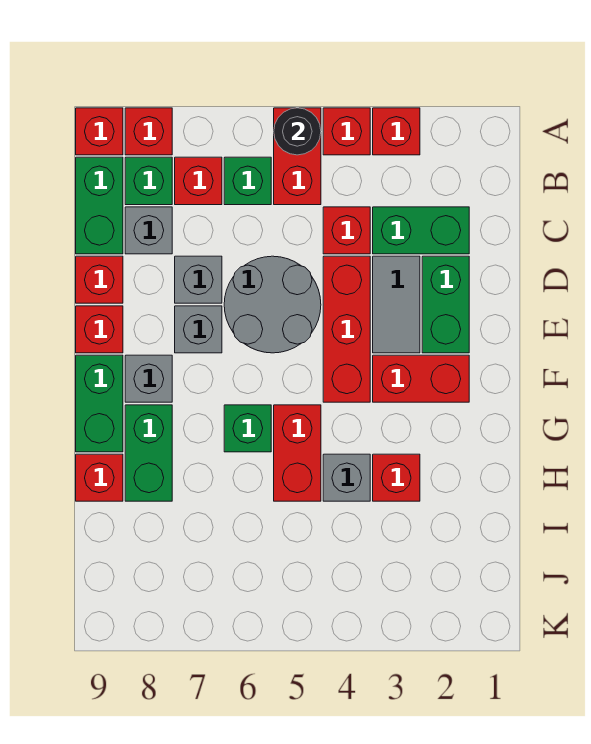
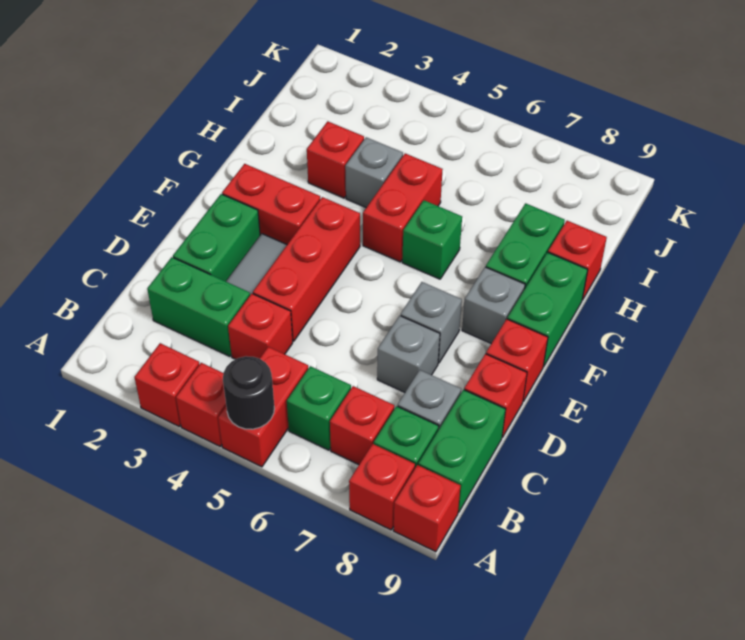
grey 2x2 round brick [224,256,321,353] -> none

